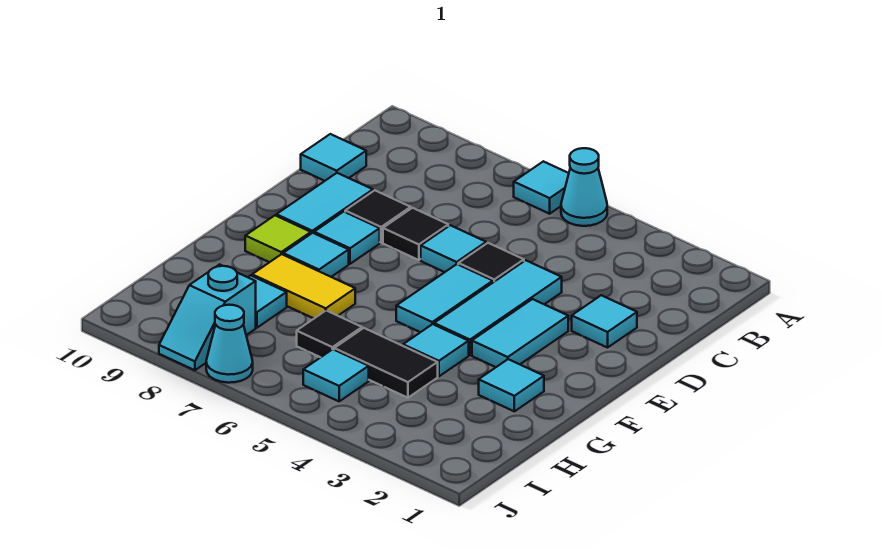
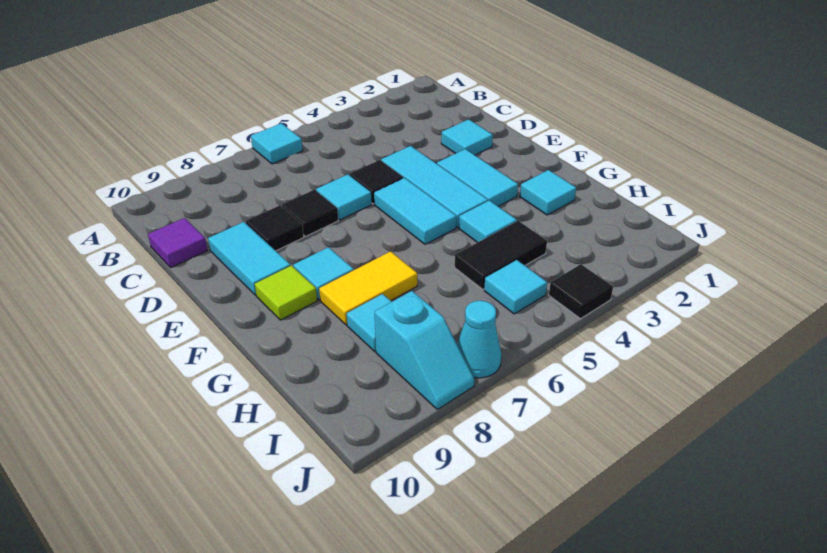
cyan 1x1 cone [561,148,607,226] -> none
cyan 1x1 tile [301,134,366,181] -> purple 1x1 tile [148,218,207,268]
cyan 1x1 tile [314,212,380,264] -> none
black 1x1 tile [297,311,362,357] -> black 1x1 tile moved to [549,264,613,319]

